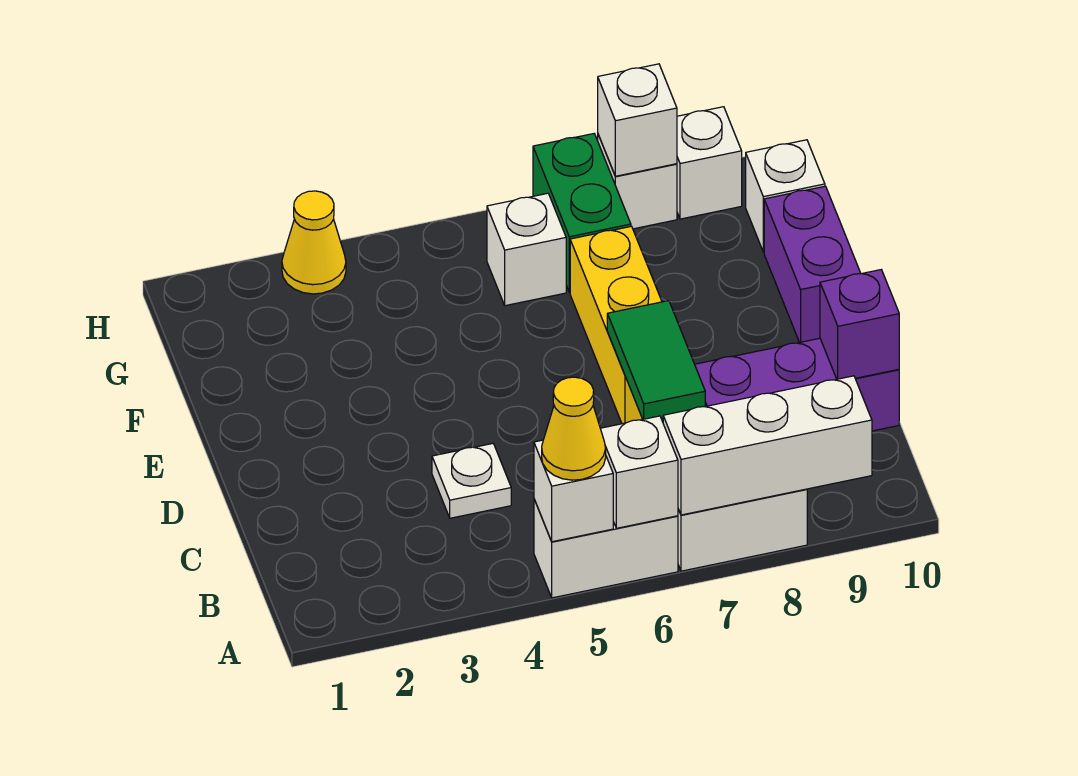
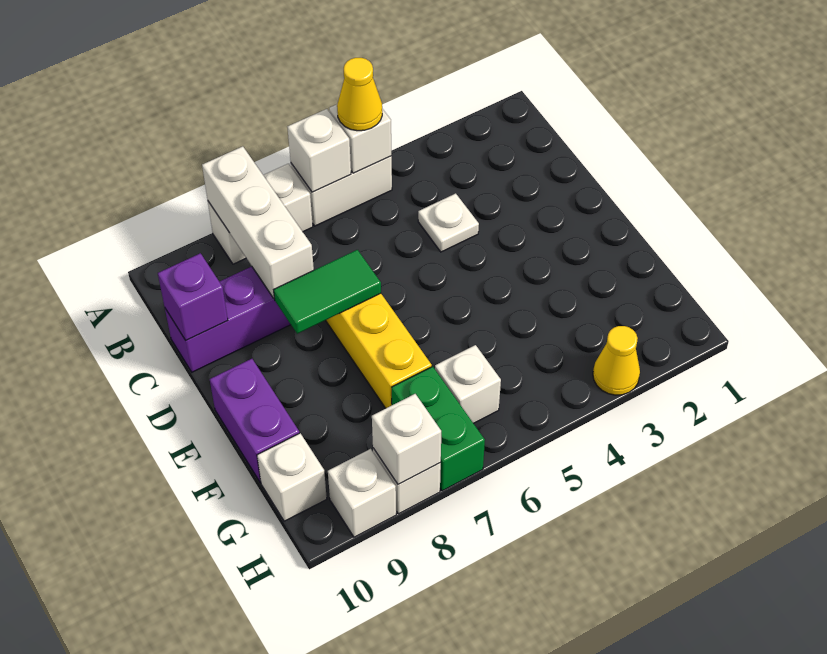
white 1x3 brick [663,376,872,515] -> white 1x3 brick turned to [202,146,314,298]
green 1x2 tile [607,301,705,419] -> green 1x2 tile turned to [274,250,381,334]

